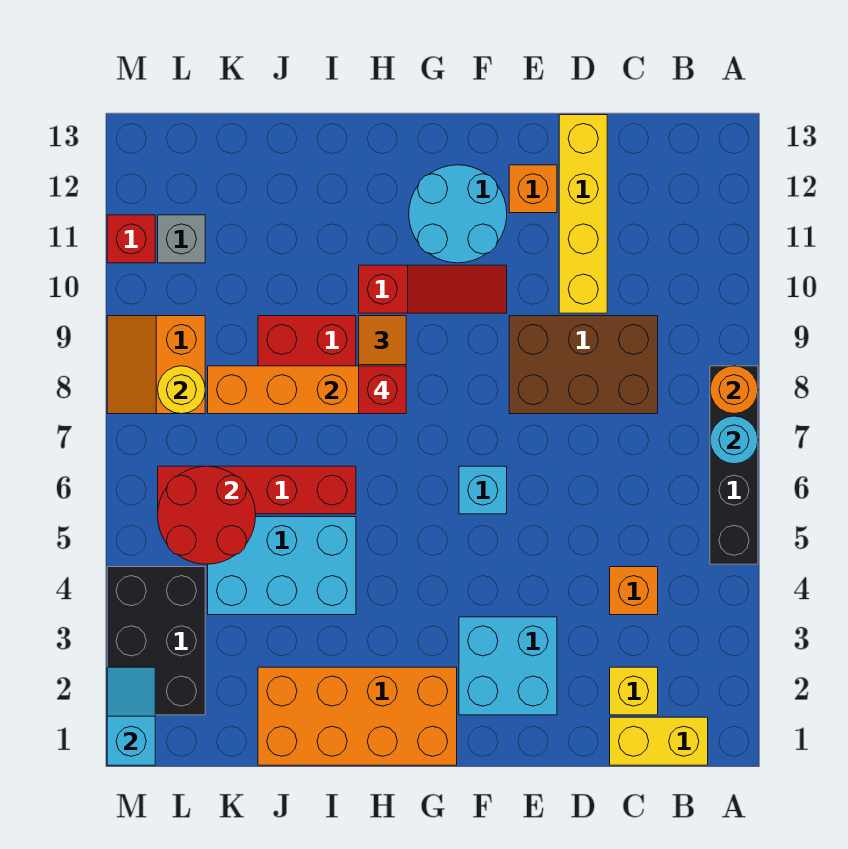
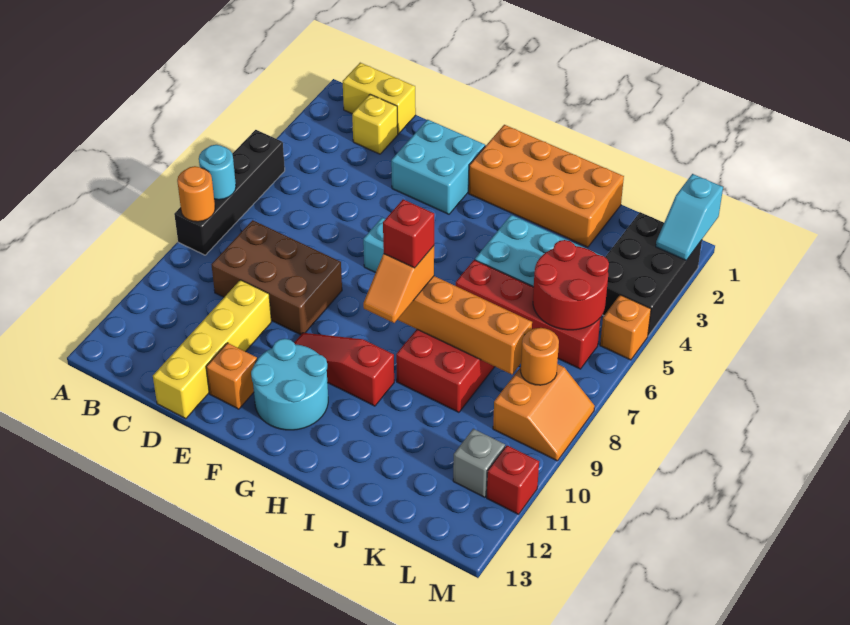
orange 1x1 brick [610,567,658,615] -> orange 1x1 brick moved to [600,295,651,360]
yellow 1x1 round brick [158,366,205,414] -> orange 1x1 round brick [521,328,559,385]

